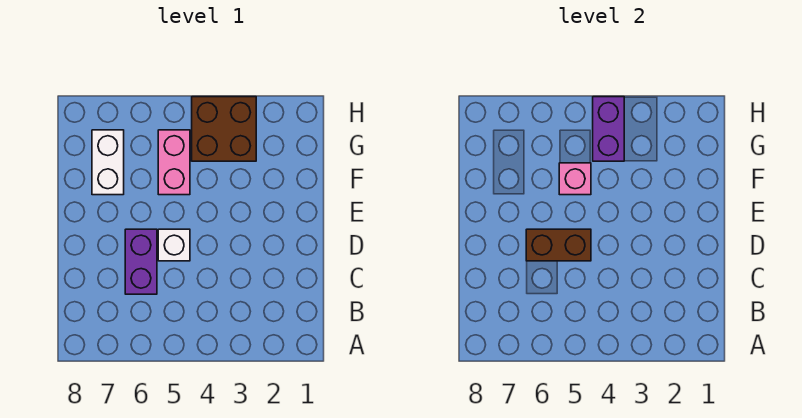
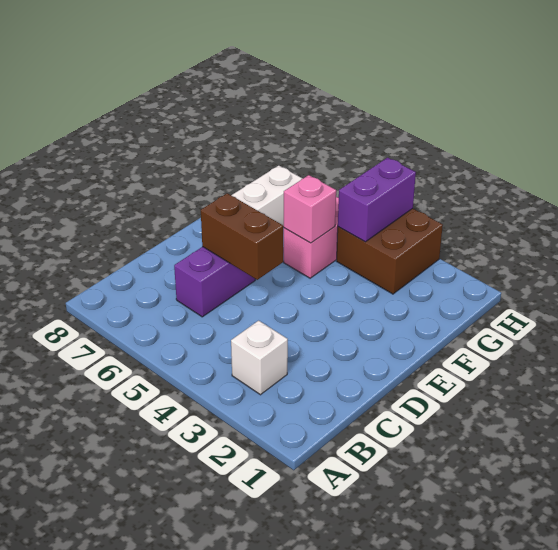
white 1x1 brick [158,229,190,261] -> white 1x1 brick moved to [231,321,288,395]

